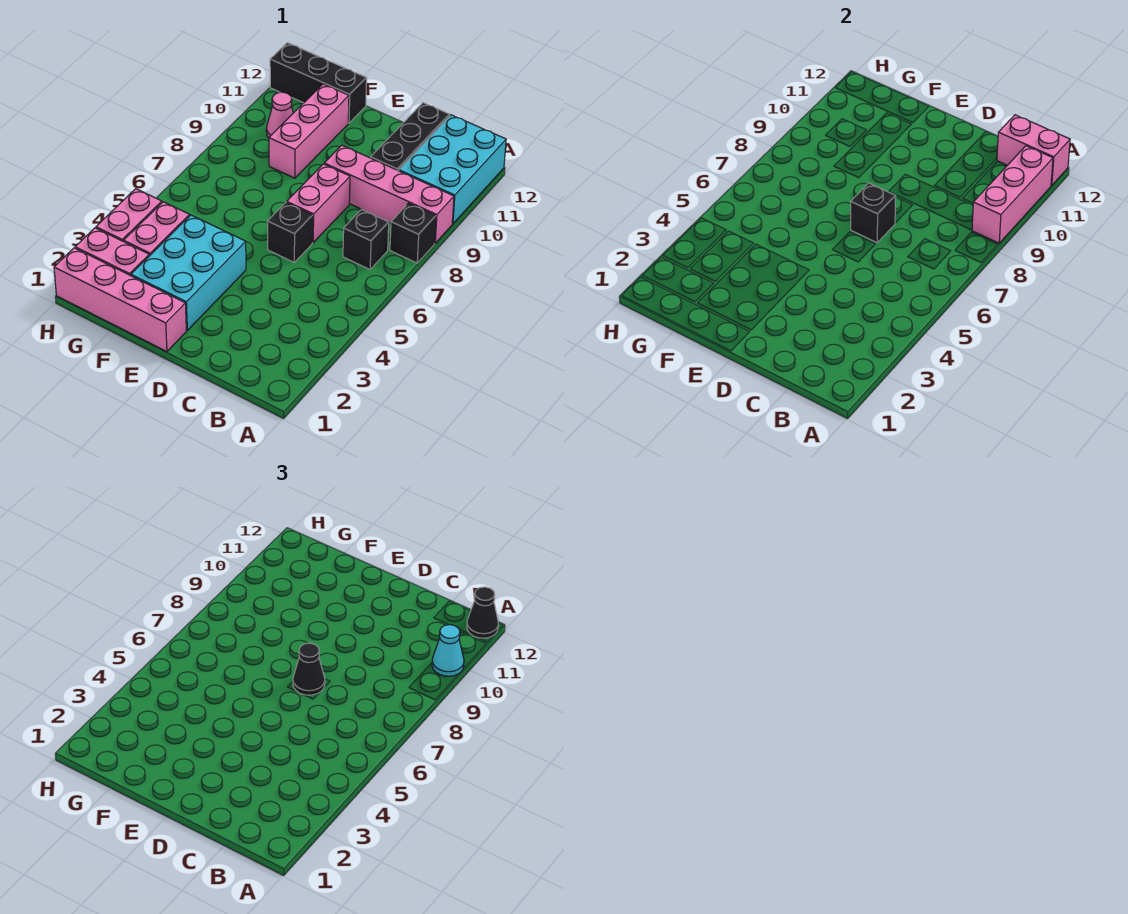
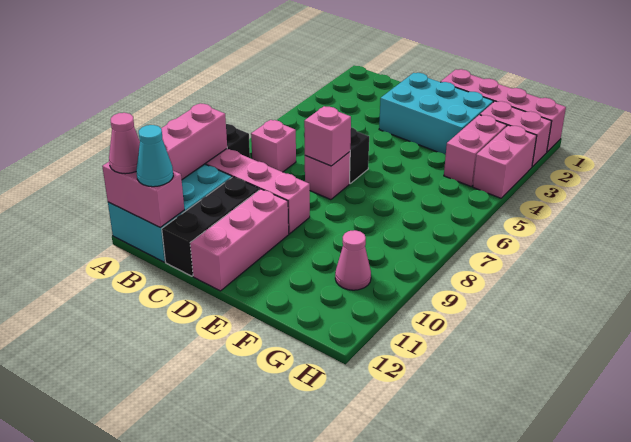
cyan 1x1 cone [432,625,464,676] -> cyan 1x1 cone moved to [136,125,173,187]
black 1x1 cone [467,587,498,638] -> pink 1x1 cone [109,113,140,174]
black 1x1 brick [343,209,389,269] -> pink 1x1 brick [251,120,296,172]
pink 1x2 brick [287,164,350,242] -> pink 1x1 brick [305,152,350,200]
black 1x1 brick [851,183,896,242] -> pink 1x1 brick [304,106,351,166]
black 1x1 cone [293,643,325,695] -> none
cyan 2x3 brick [131,215,246,330] -> cyan 2x3 brick turned to [379,73,493,155]
pink 1x3 brick [269,84,349,178] -> pink 1x3 brick moved to [190,189,289,291]
black 1x3 brick [270,43,367,123] -> none

